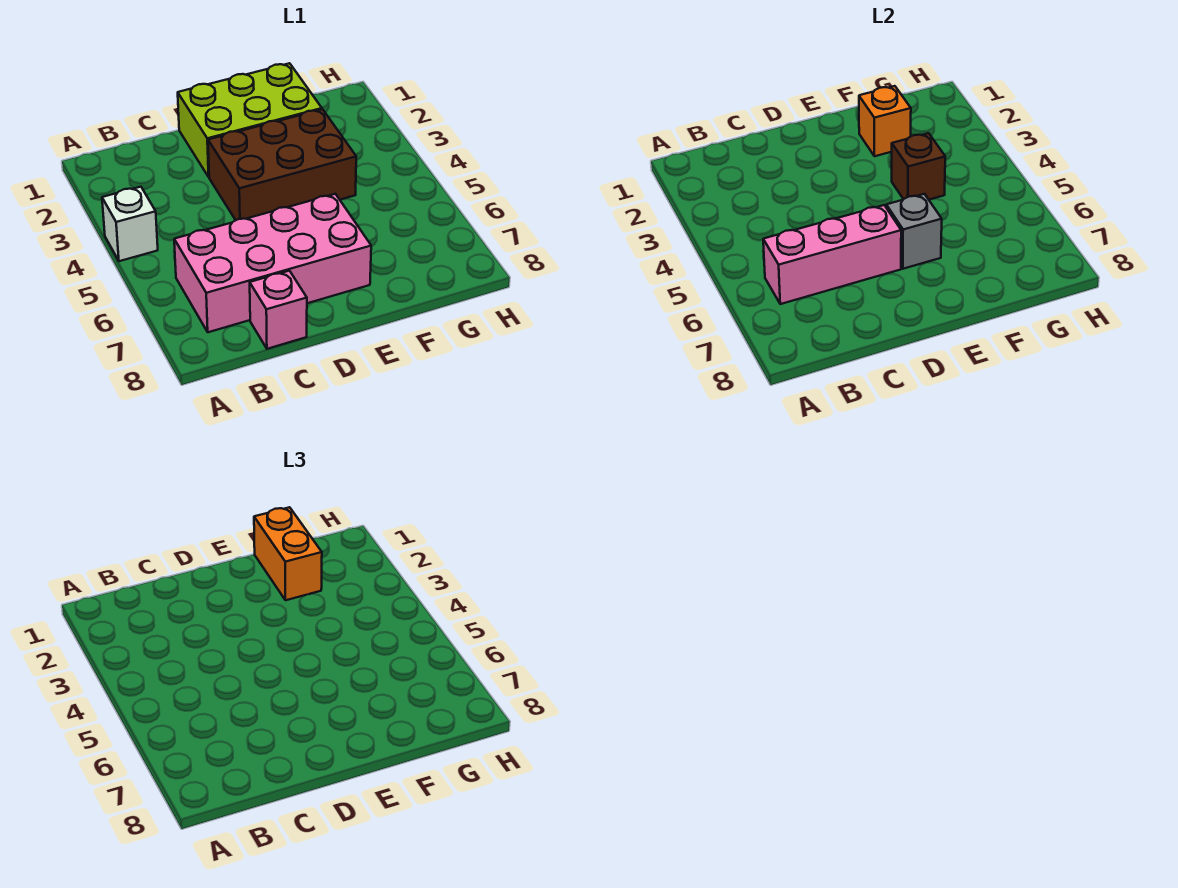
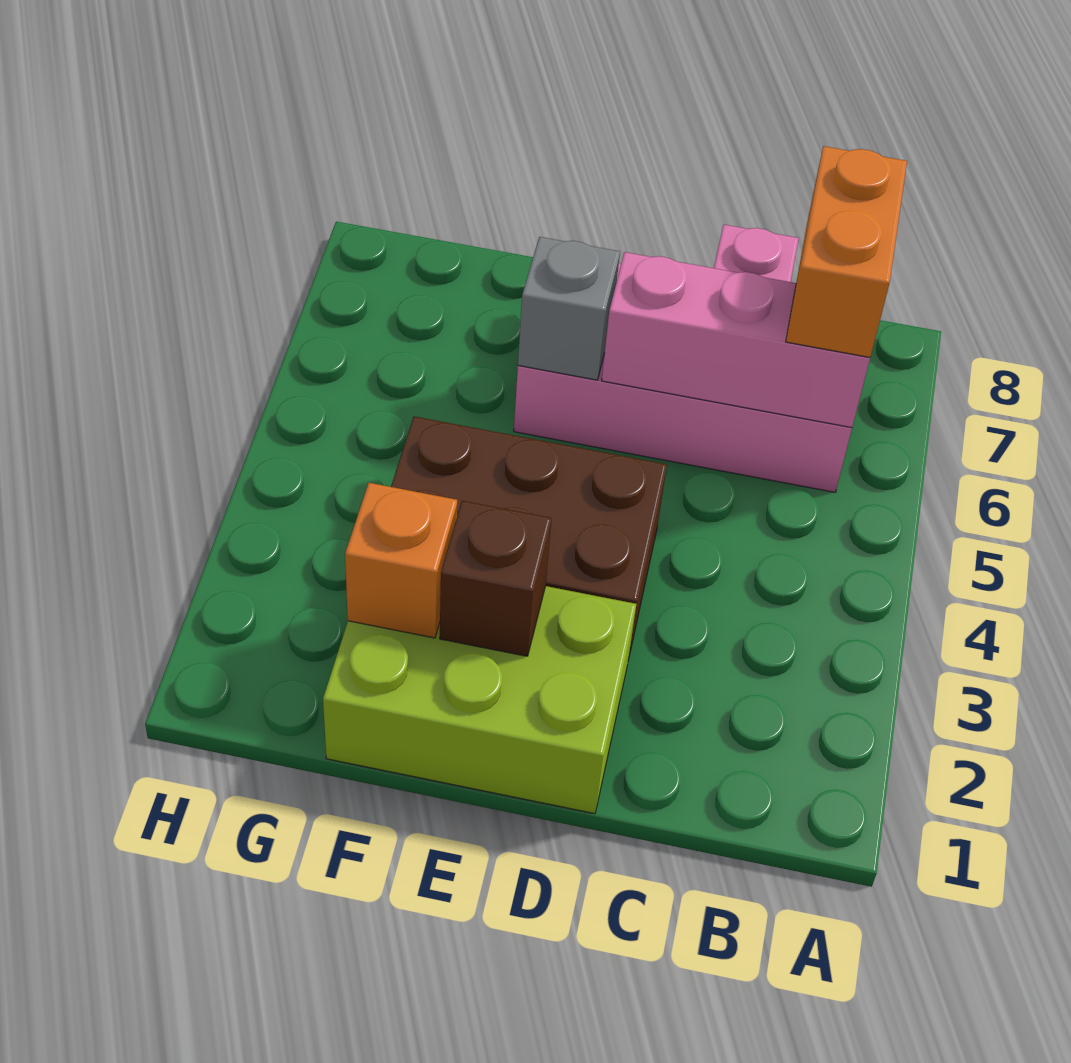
white 1x1 brick [102,187,158,261] -> none
orange 1x2 brick [254,507,322,600] -> orange 1x2 brick moved to [786,146,907,357]
brown 1x1 brick [892,133,945,200] -> brown 1x1 brick moved to [440,501,552,656]

